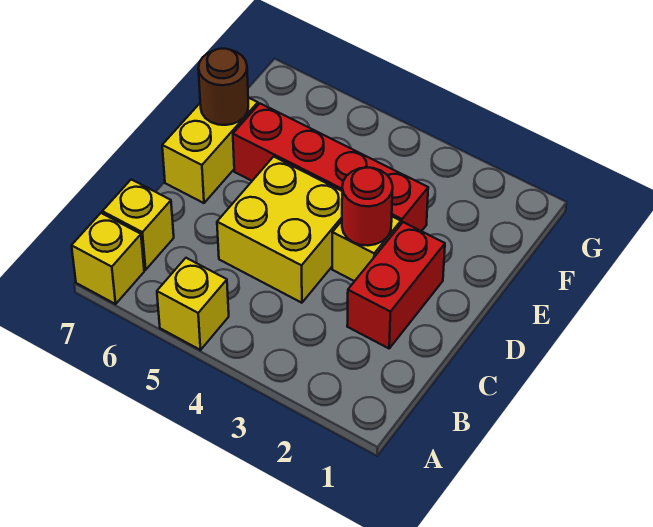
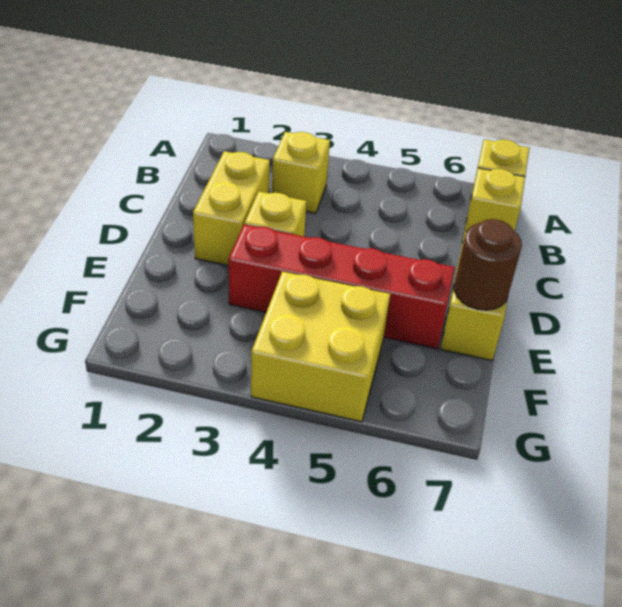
yellow 1x1 brick [157,258,229,350] -> yellow 1x1 brick moved to [272,132,330,213]
red 1x2 brick [347,222,445,348] -> yellow 1x2 brick [193,151,270,266]
yellow 2x2 brick [217,157,342,303] -> yellow 2x2 brick moved to [251,272,390,422]
red 1x1 round brick [342,168,393,245] -> none

